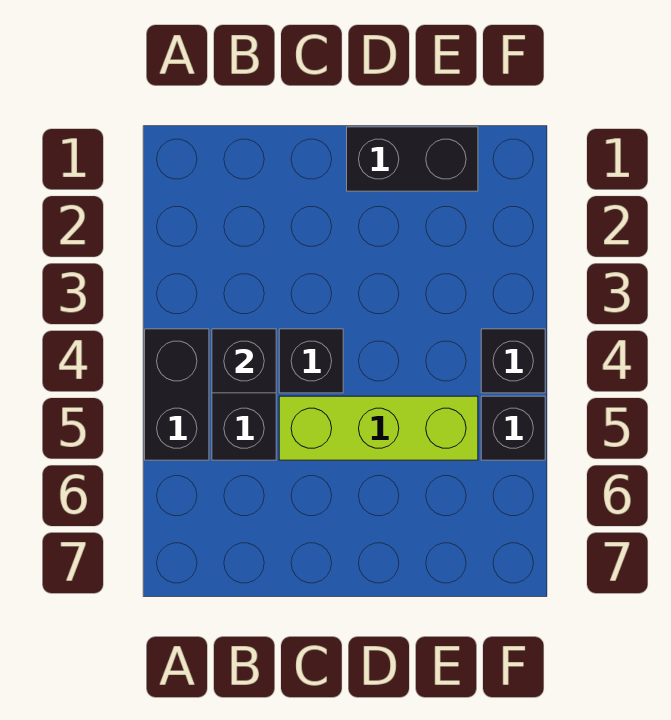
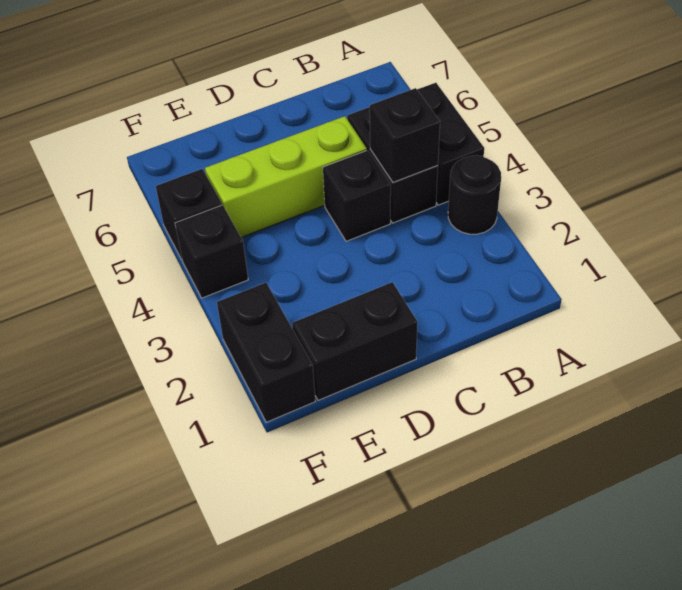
none -> black 1x1 round brick [448,155,501,234]
none -> black 1x2 brick [217,283,316,422]

